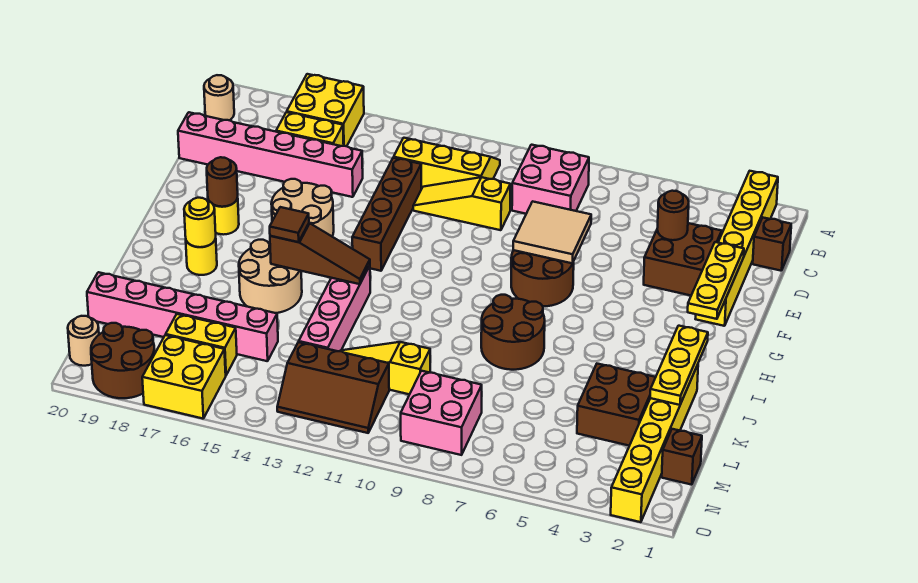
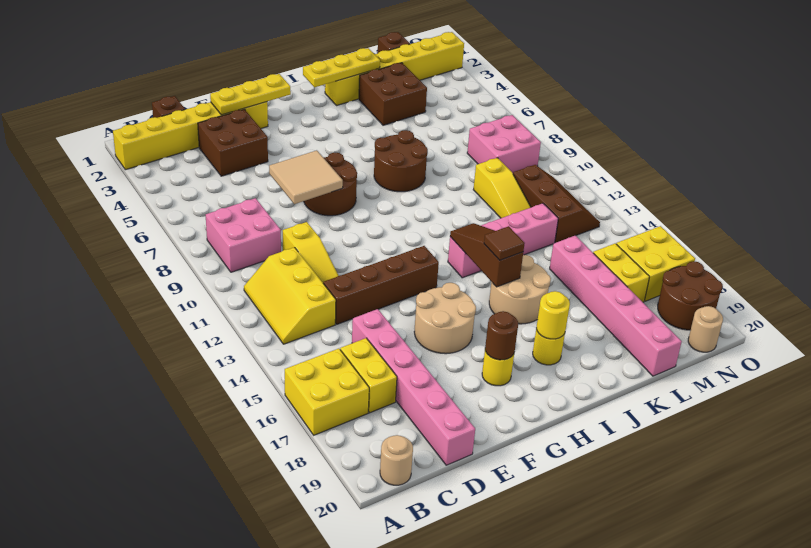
brown 1x1 round brick [657,191,689,240] -> none

